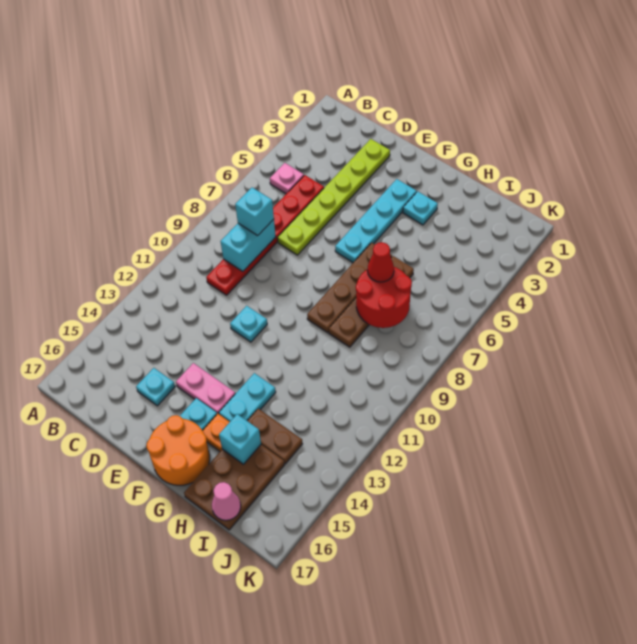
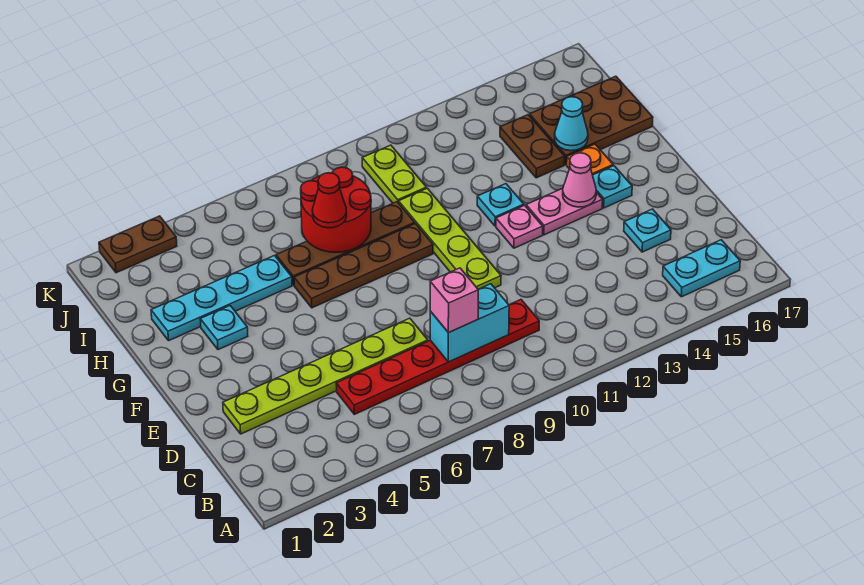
pink 1x1 plate [270,163,304,194] -> pink 1x1 plate moved to [496,205,543,248]
cyan 1x1 brick [235,188,274,235] -> pink 1x1 brick [430,268,478,333]
none -> lime 1x4 plate [399,188,501,289]
cyan 1x1 plate [230,306,267,342] -> cyan 1x1 plate moved to [477,184,524,226]
pink 1x2 plate [176,363,235,414] -> pink 1x2 plate turned to [526,188,603,235]
cyan 1x4 plate [335,179,417,263] -> cyan 1x4 plate moved to [151,256,292,340]
orange 2x2 round brick [147,415,210,485] -> none
cyan 1x2 plate [219,373,276,422] -> cyan 1x2 plate moved to [663,240,740,297]
cyan 1x1 brick [219,414,261,464] -> cyan 1x1 cone [555,97,588,151]
none -> lime 1x2 plate [362,145,427,203]
pink 1x1 cone [212,482,241,520] -> pink 1x1 cone moved to [563,153,596,207]
none -> brown 1x2 plate [99,216,177,273]

